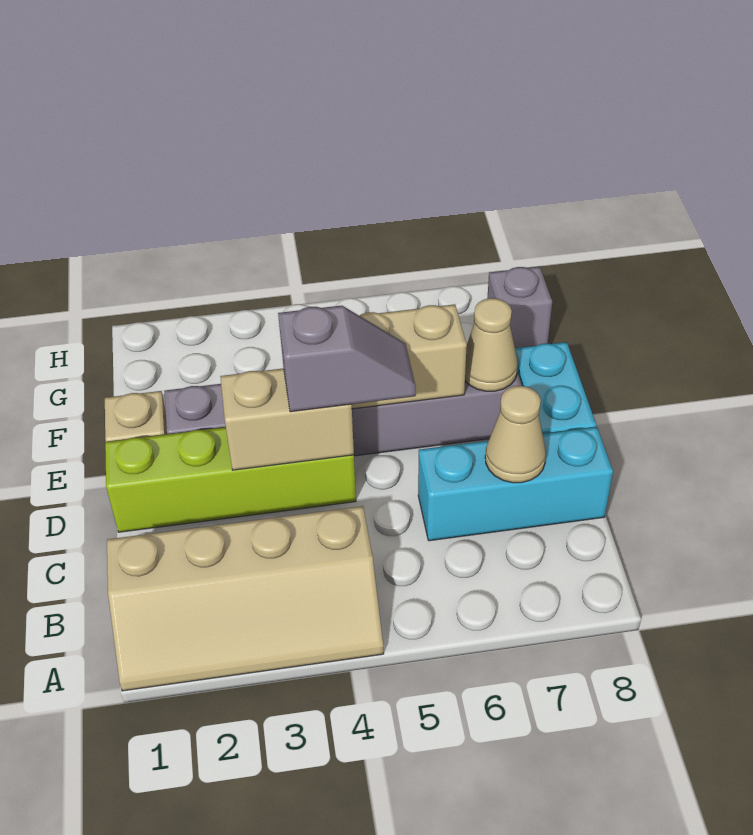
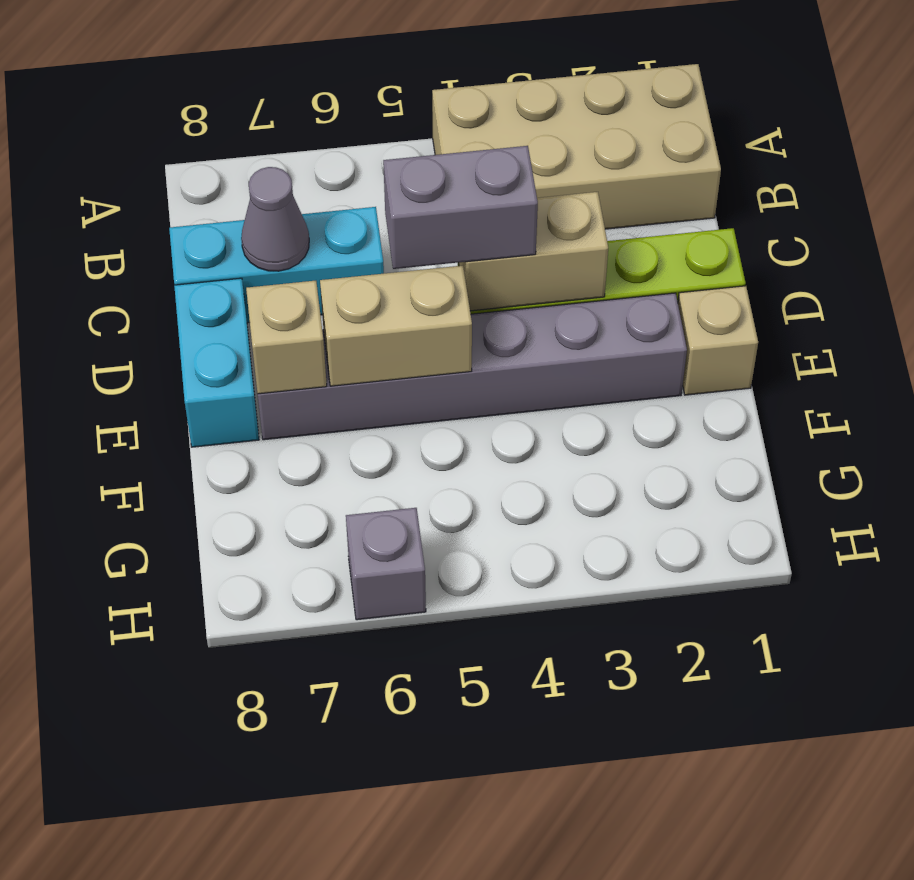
tan 2x4 slope [107,506,384,691] -> tan 2x4 brick [432,64,721,229]
tan 1x1 cone [485,386,546,483] -> grey 1x1 cone [241,167,309,271]
grey 1x2 slope [278,306,416,412] -> grey 1x2 brick [383,146,538,269]
tan 1x1 cone [465,298,518,391] -> tan 1x1 brick [246,281,327,394]
grey 1x1 brick [487,267,552,348] -> grey 1x1 brick moved to [346,508,426,620]

